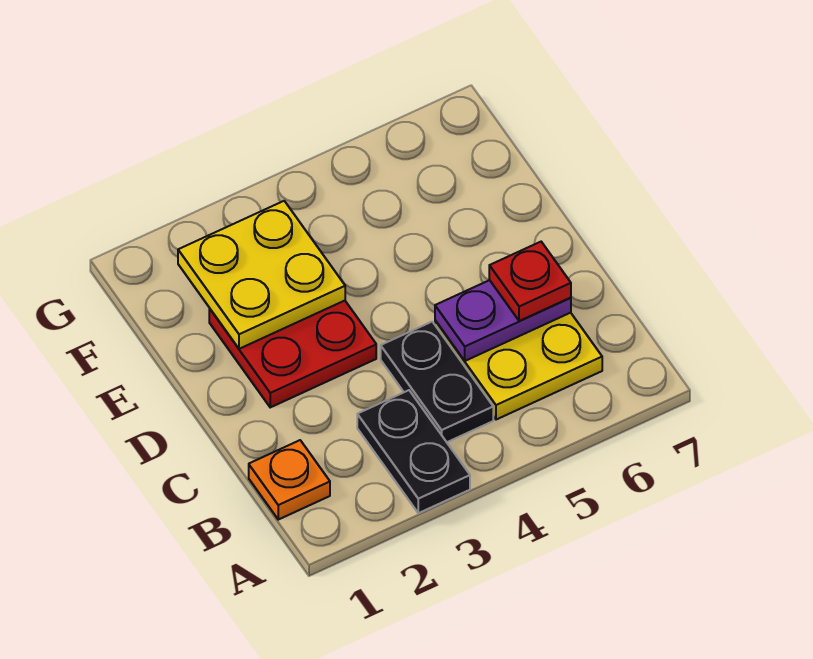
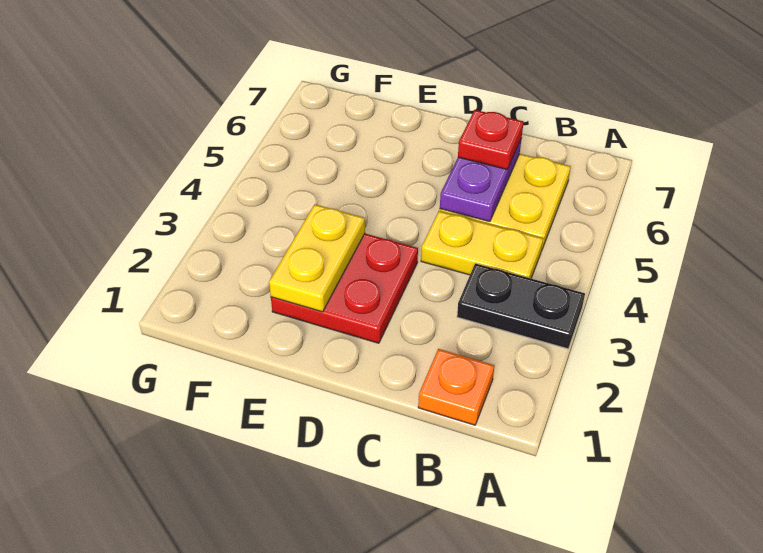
black 1x2 plate [381,322,493,442] -> yellow 1x2 plate [421,211,543,278]
yellow 2x2 plate [178,201,345,349] -> yellow 1x2 plate [269,204,365,312]

